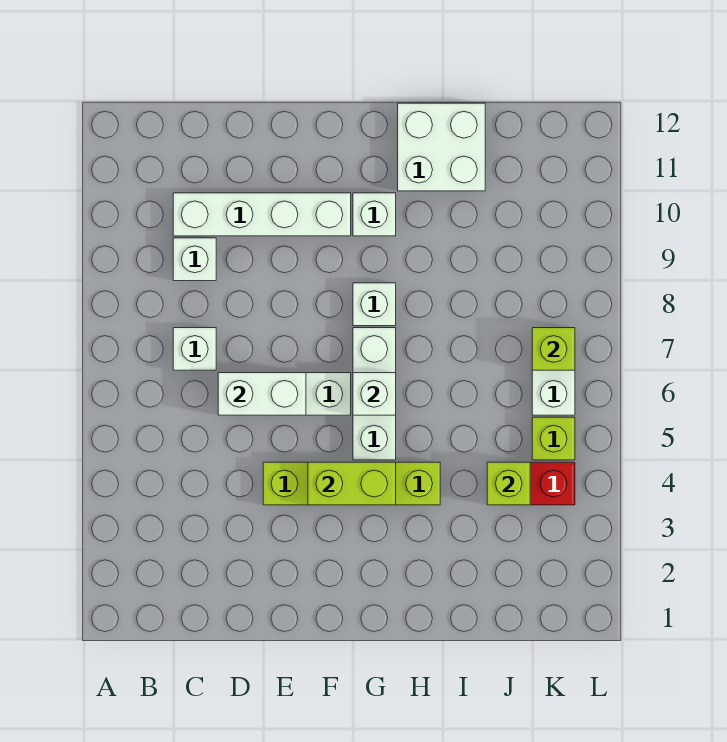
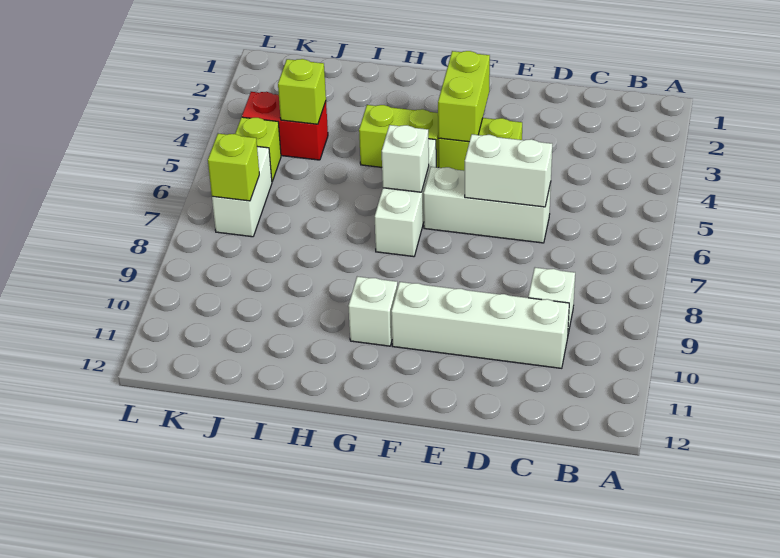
white 1x1 brick [173,328,216,370] -> none
lime 1x2 brick [308,462,396,505] -> lime 1x2 brick turned to [438,51,490,142]
white 1x1 brick [353,283,396,326] -> none
white 2x2 brick [398,103,485,191] -> none

